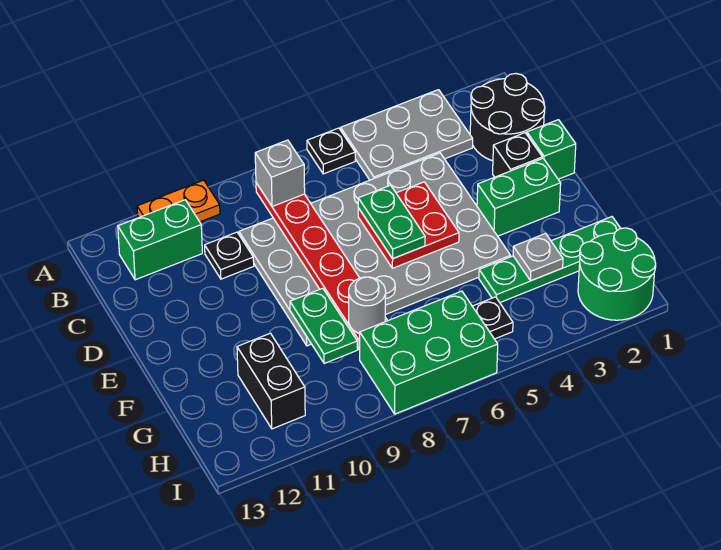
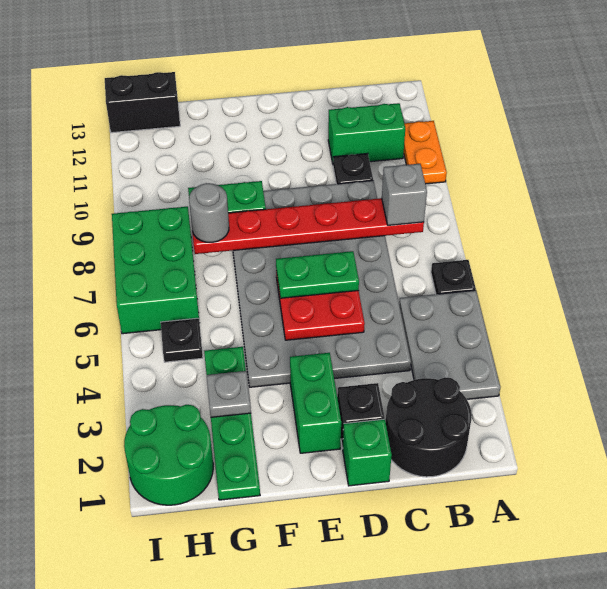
green 1x2 brick [118,200,202,280] -> green 1x2 brick turned to [328,103,405,163]
black 1x2 brick [237,333,305,429] -> black 1x2 brick moved to [105,72,180,133]

